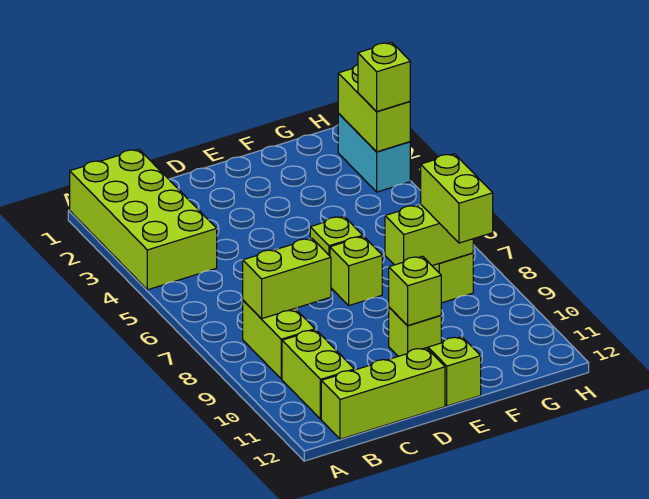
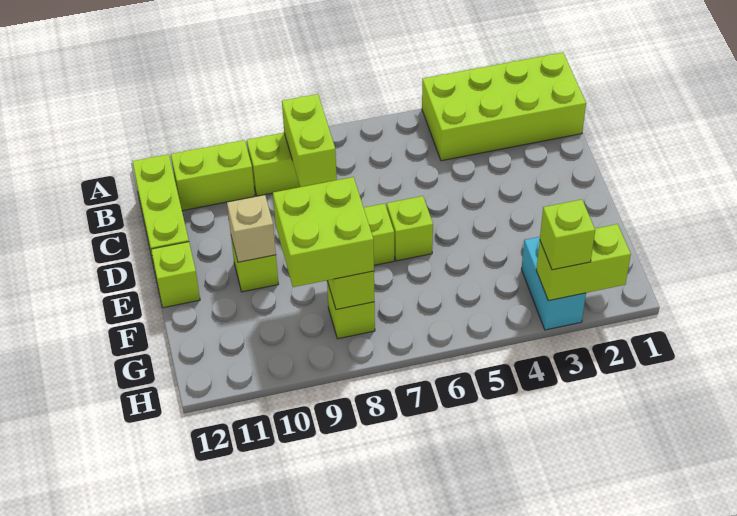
lime 1x1 brick [389,256,441,326] -> tan 1x1 brick [227,195,276,262]
lime 1x2 brick [421,154,493,243] -> lime 2x2 brick [273,177,374,287]
cyan 1x2 brick [338,113,410,192] -> cyan 1x2 brick turned to [521,237,586,330]

